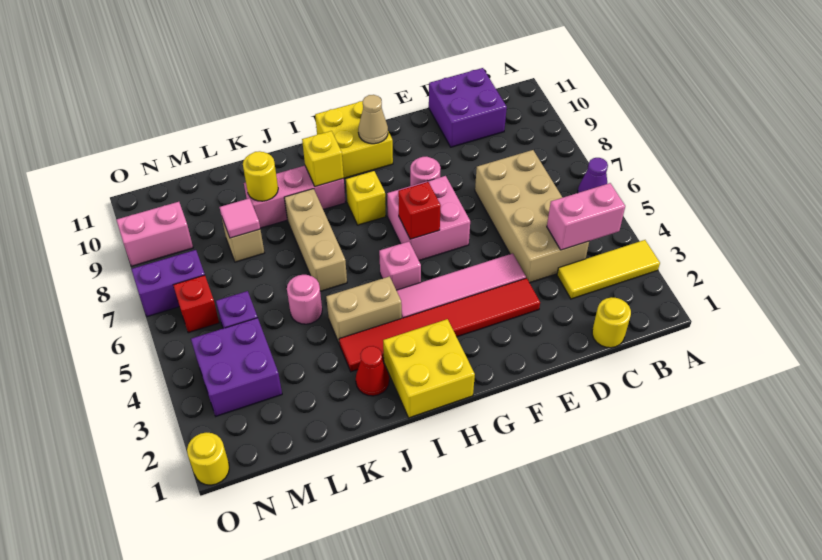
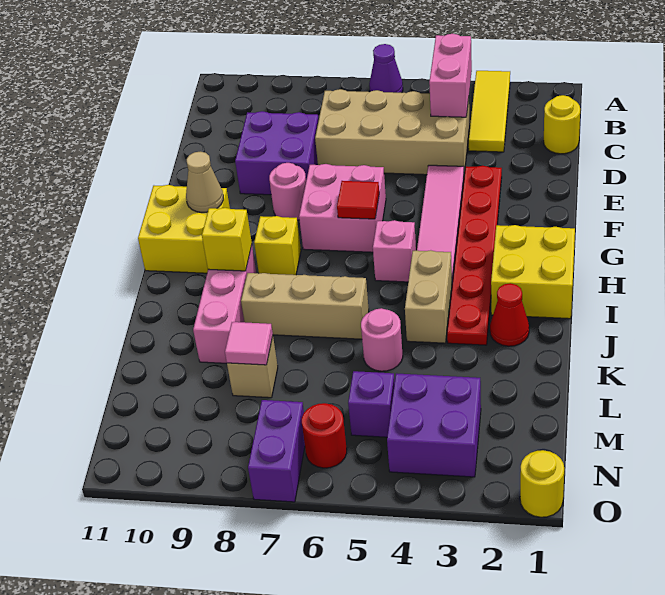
purple 2x2 brick [429,68,507,147] -> purple 2x2 brick moved to [235,111,319,195]
red 1x6 tile [339,278,540,372] -> red 1x6 plate [447,166,502,345]
red 1x1 brick [398,182,441,239] -> red 1x1 tile [337,181,379,219]
yellow 1x1 round brick [243,151,278,201] -> none
red 1x1 brick [173,275,219,333] -> red 1x1 round brick [302,403,347,468]
pink 1x2 brick [116,202,193,266] -> none

